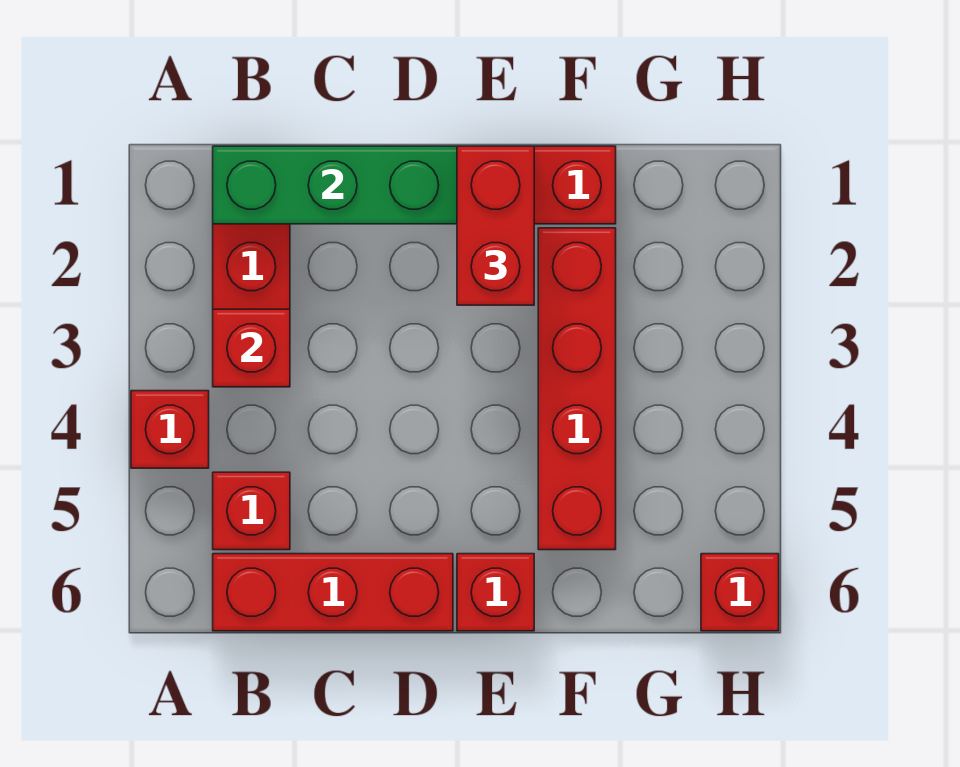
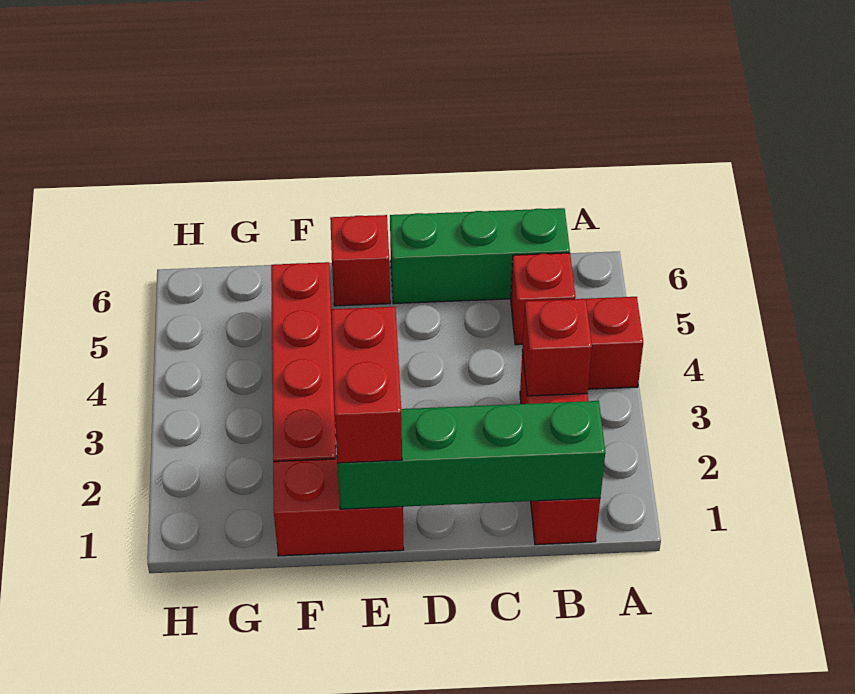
red 1x3 brick [213,554,453,631] -> green 1x3 brick [390,208,570,304]
red 1x1 brick [701,554,779,631] -> none

